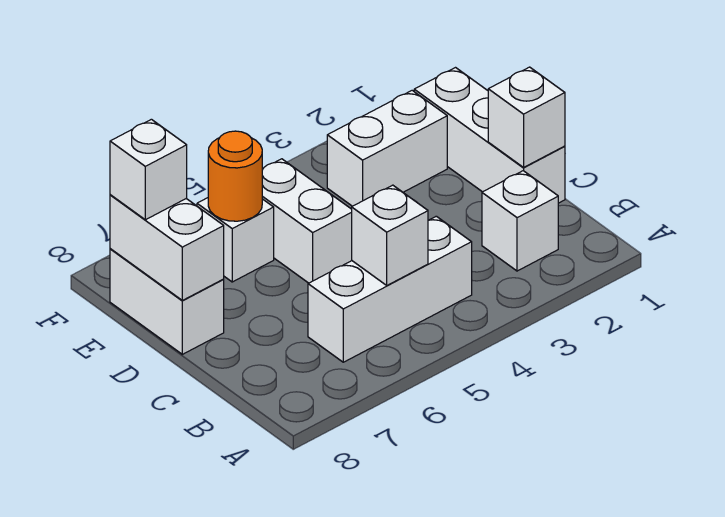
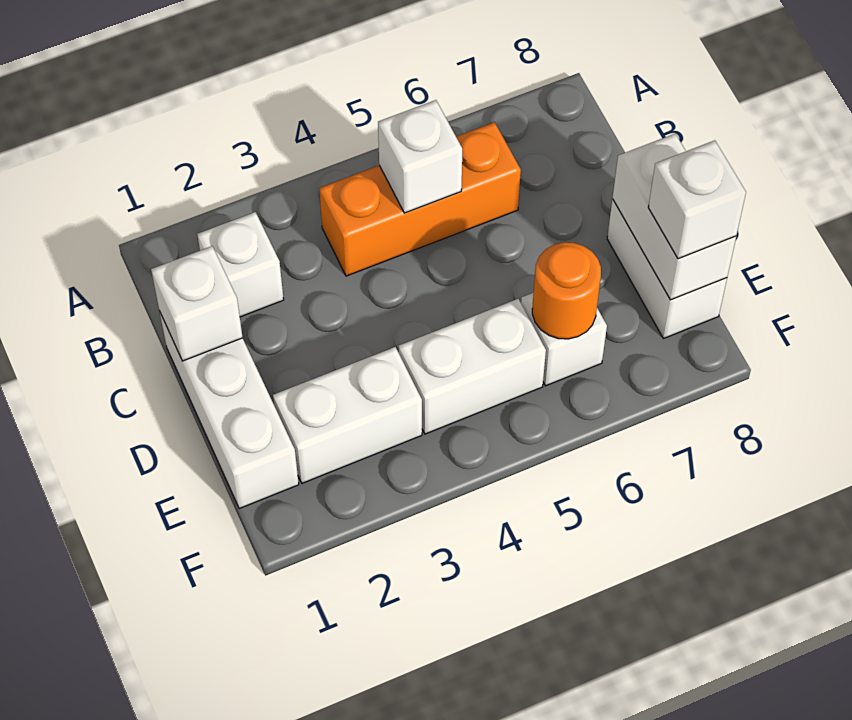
white 1x3 brick [308,216,472,362] -> orange 1x3 brick [319,122,521,276]
white 1x2 brick [262,159,352,283] -> white 1x2 brick turned to [398,299,546,434]

